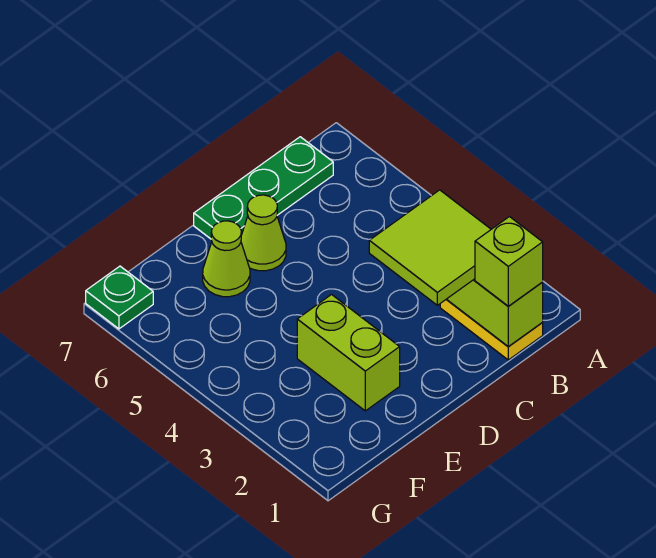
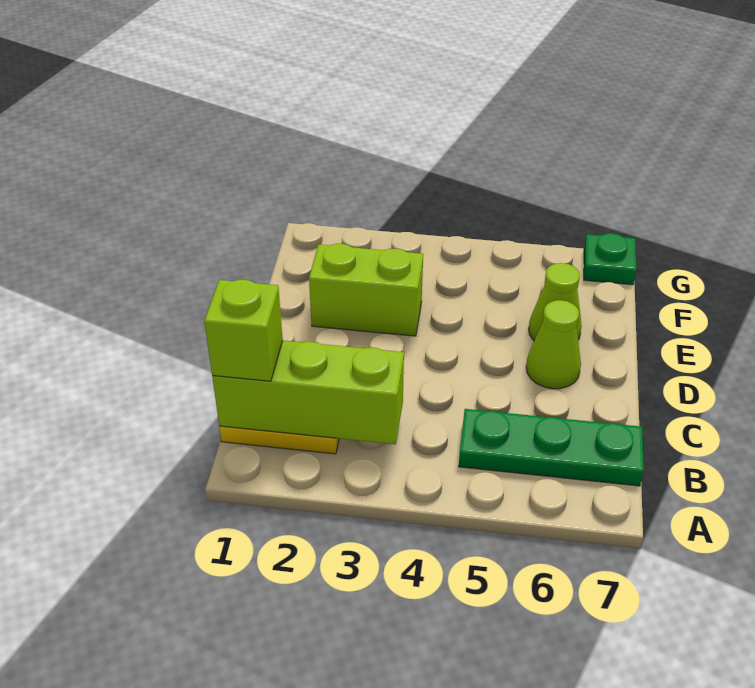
lime 2x2 tile [369,190,491,305] -> none
green 1x3 plate [194,137,333,239] -> green 1x3 plate turned to [459,409,644,486]

